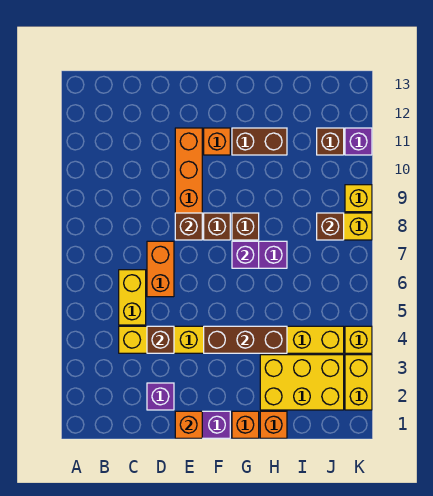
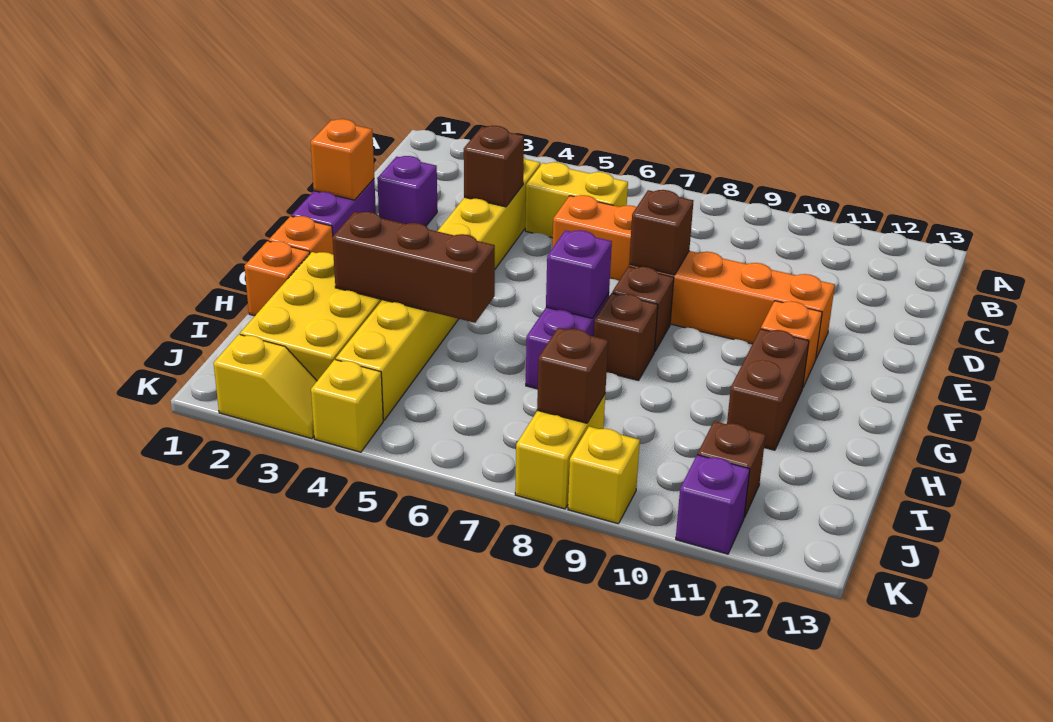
brown 1x3 brick [204,326,287,353] -> brown 1x3 brick turned to [332,212,495,323]
yellow 1x2 brick [345,355,372,410] -> yellow 1x2 slope [214,334,317,439]

